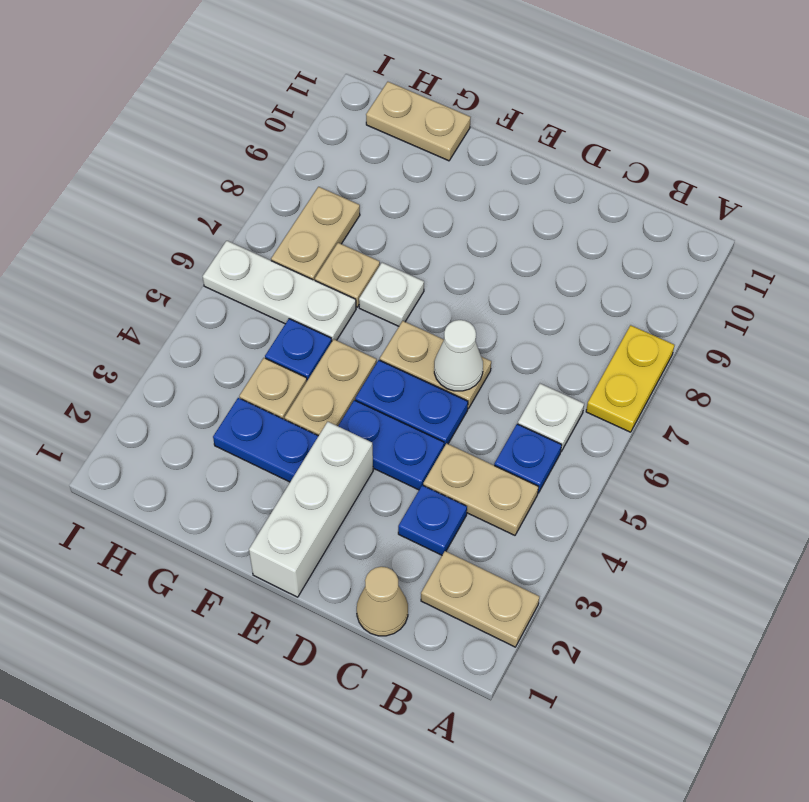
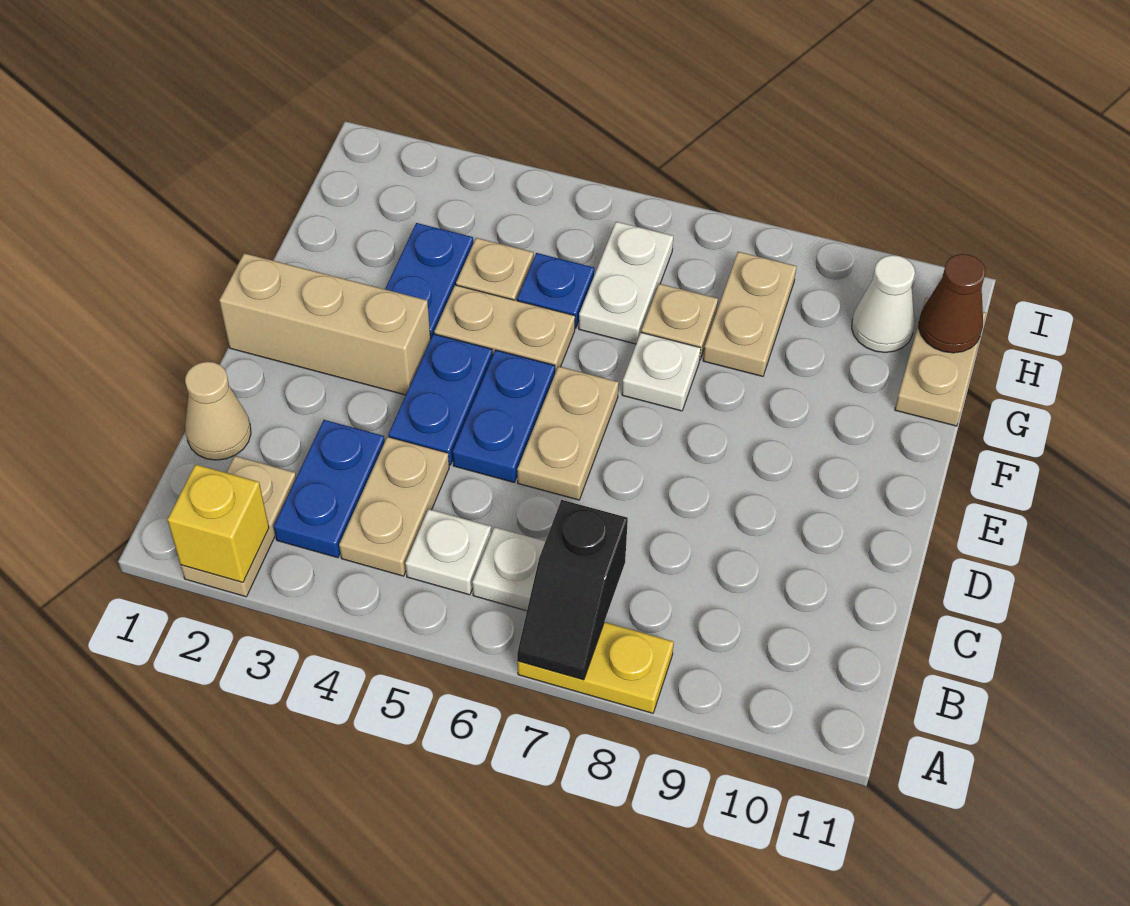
none -> yellow 1x1 brick [167,464,269,583]
none -> black 1x2 slope [517,500,628,680]
blue 1x1 plate [494,424,562,493] -> white 1x1 plate [405,509,491,595]
blue 1x1 plate [398,485,467,555] -> blue 1x2 plate [274,420,385,558]
white 1x1 cone [434,320,483,391] -> white 1x1 cone moved to [852,255,915,352]
white 1x3 brick [249,422,373,597] -> tan 1x3 brick [219,253,431,395]
white 1x3 plate [203,241,356,341] -> white 1x2 plate [579,222,673,344]
tan 1x2 plate [271,187,360,280] -> tan 1x2 plate turned to [703,252,797,376]
none -> brown 1x1 cone [919,254,986,353]

